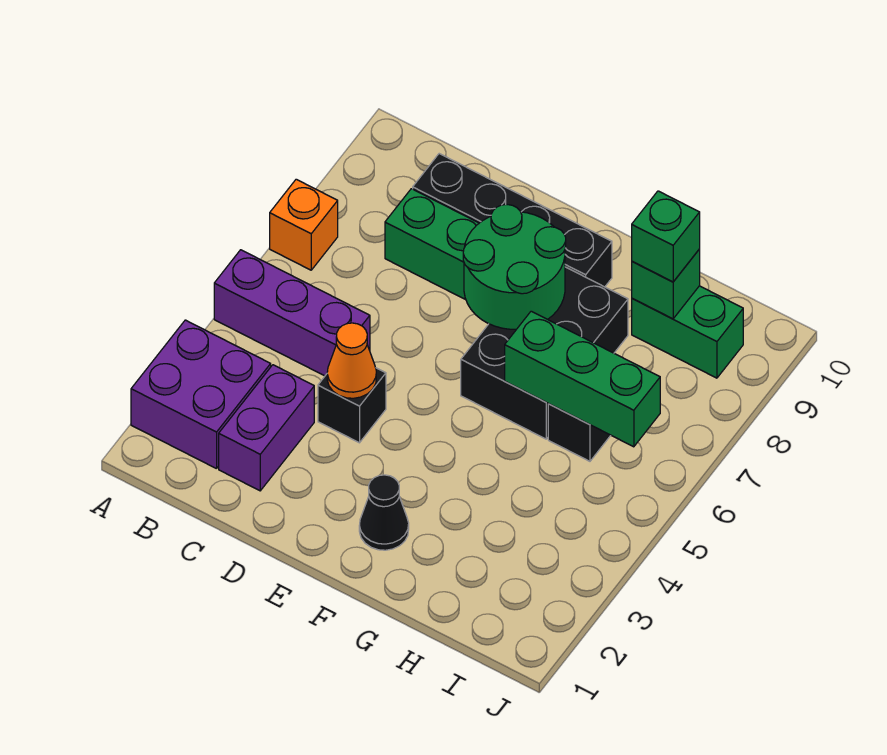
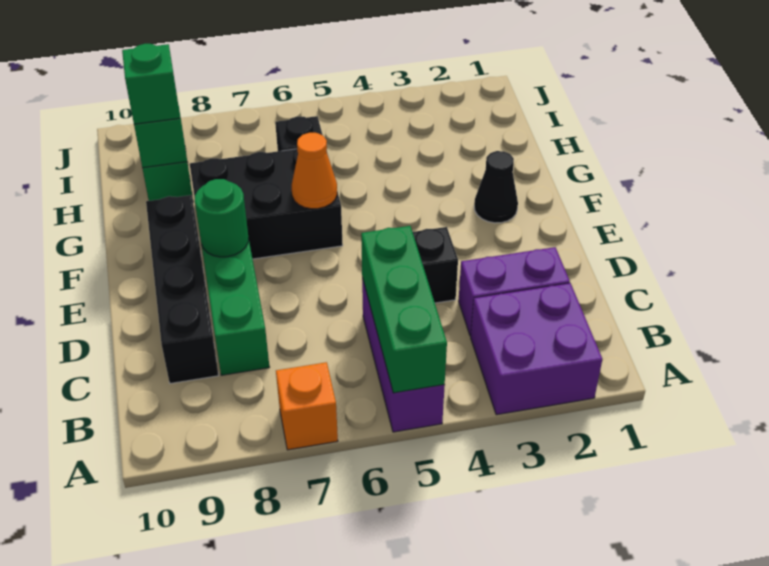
orange 1x1 cone [327,323,376,398] -> orange 1x1 cone moved to [292,133,337,209]
green 2x2 round brick [463,205,566,329] -> green 1x1 round brick [195,179,248,257]
green 1x3 brick [505,311,660,447] -> green 1x3 brick moved to [361,226,447,393]

